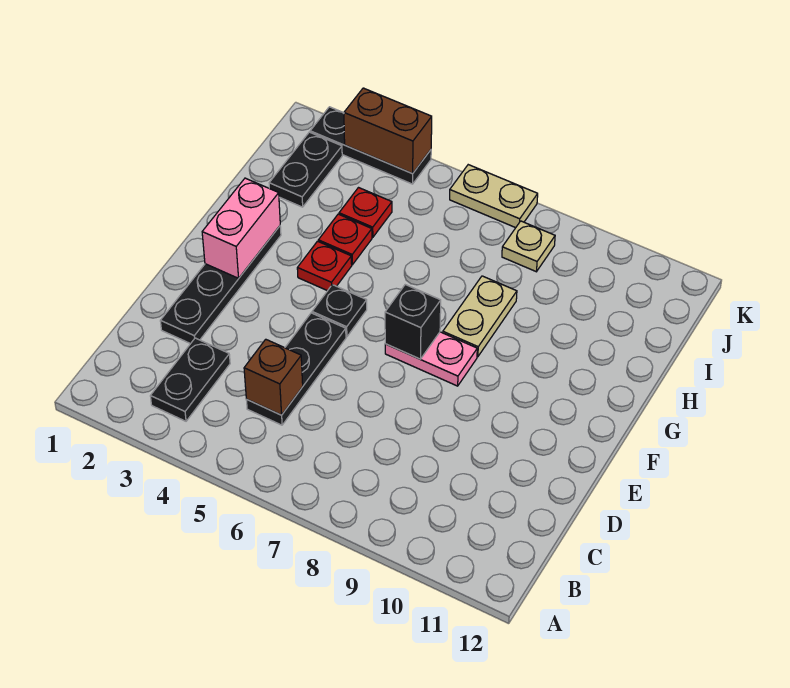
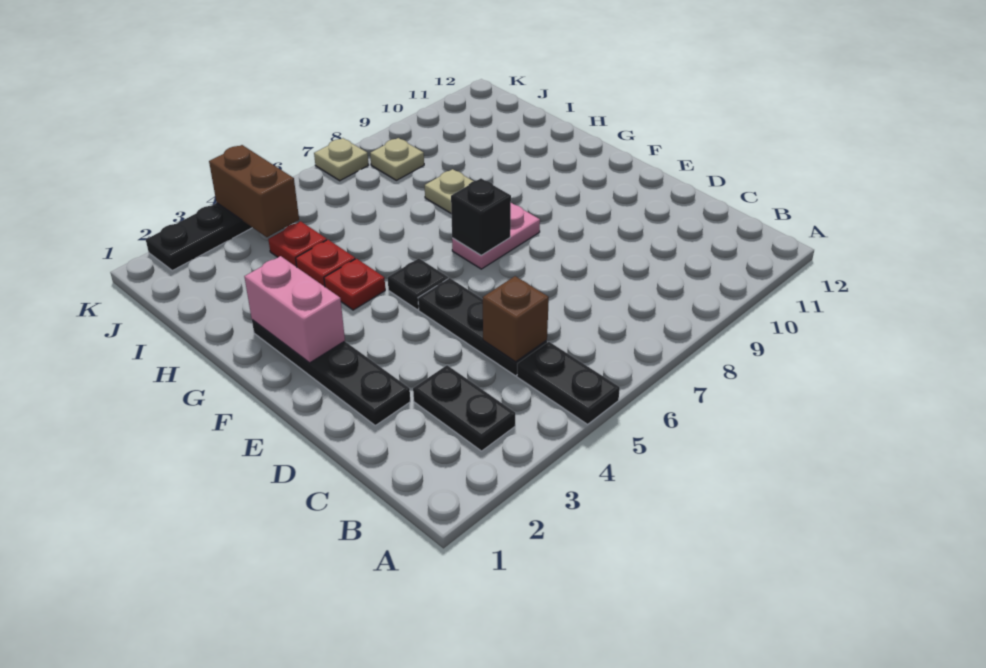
black 1x2 plate [269,132,342,207] -> black 1x2 plate moved to [517,342,620,424]
brown 1x2 brick [344,88,432,173] -> brown 1x2 brick turned to [209,145,299,237]
tan 1x2 plate [450,165,538,228] -> tan 1x1 plate [314,138,368,181]

